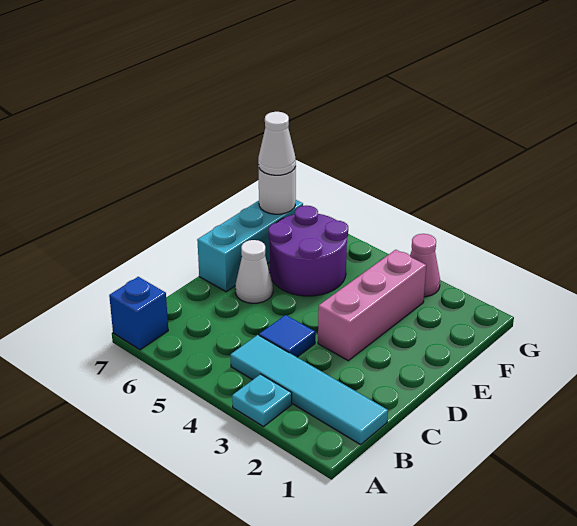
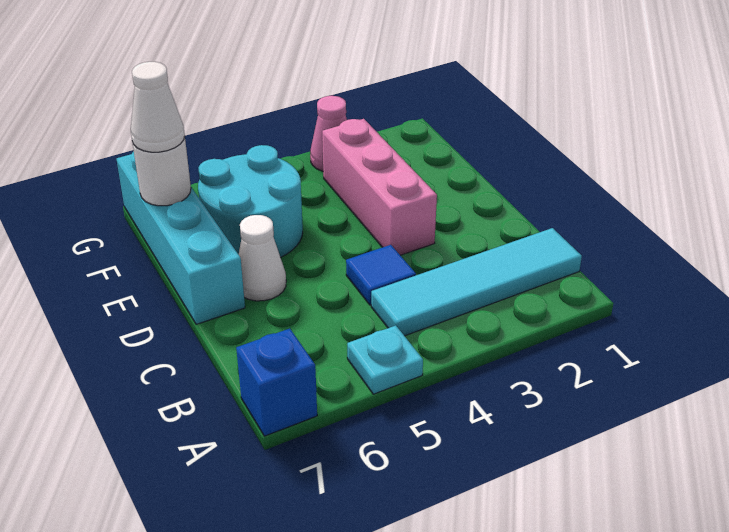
cyan 1x1 plate [232,374,292,427] -> cyan 1x1 plate moved to [347,325,423,394]
cyan 1x3 brick [197,200,303,292] -> cyan 1x4 brick [117,151,245,324]
purple 2x2 round brick [269,206,348,296] -> cyan 2x2 round brick [198,145,303,257]

